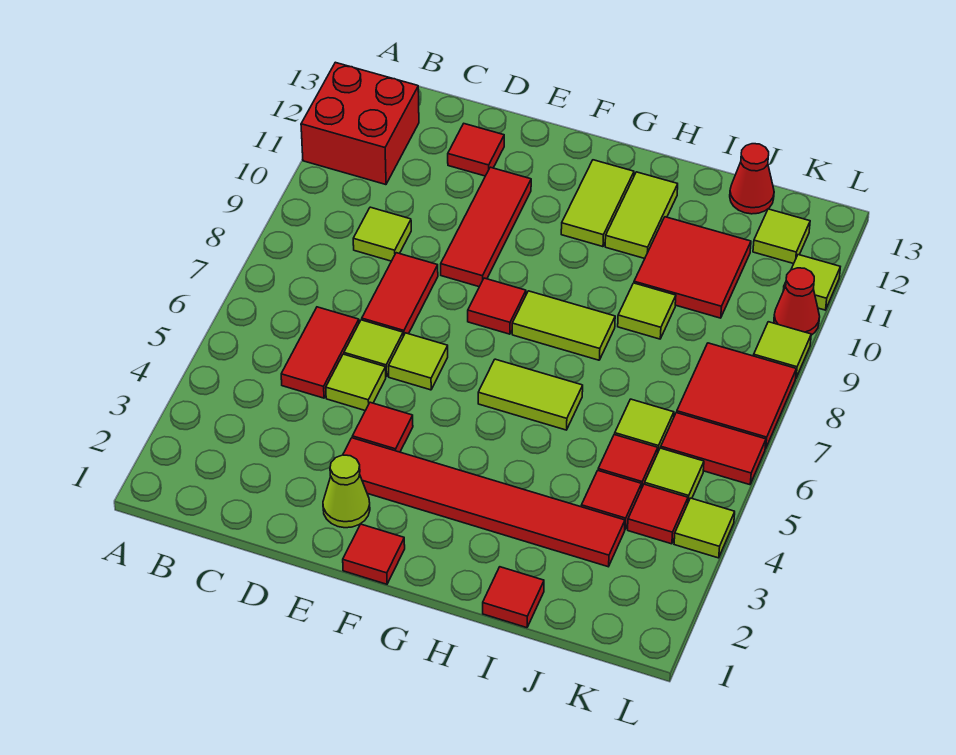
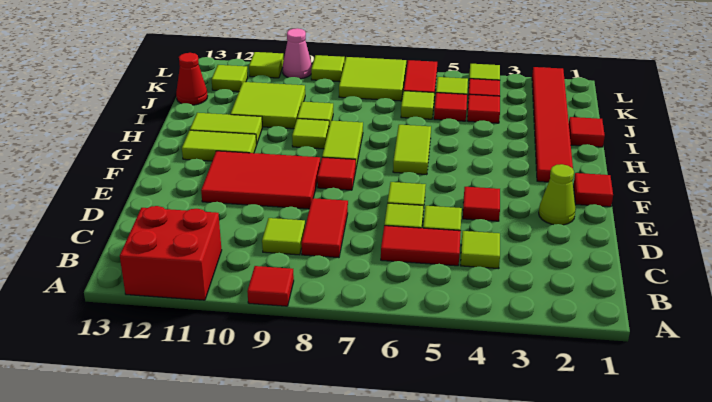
none -> lime 1x1 tile [461,231,500,269]
red 1x2 tile [362,253,438,336] -> red 1x2 tile turned to [301,198,348,258]
red 1x1 tile [448,124,504,176] -> red 1x1 tile moved to [247,266,294,306]
red 1x6 tile [343,438,625,567] -> red 1x6 tile moved to [532,67,573,182]
red 1x3 tile [441,167,531,287] -> red 2x3 tile [201,151,320,209]
none -> lime 1x1 tile [292,119,329,149]
red 2x2 tile [634,217,751,318] -> lime 2x2 tile [231,82,305,129]
red 2x2 tile [677,343,796,449] -> lime 2x2 tile [339,57,406,101]
red 1x1 cone [774,268,820,335] -> pink 1x1 cone [283,28,312,79]

